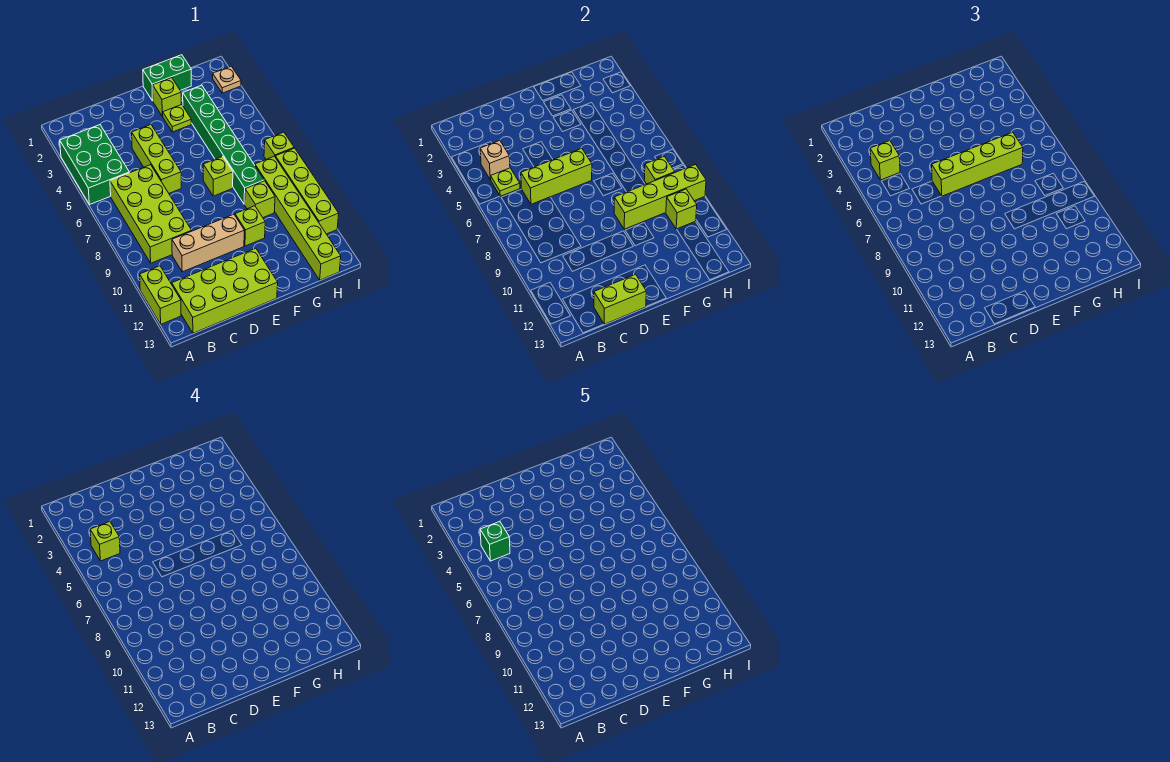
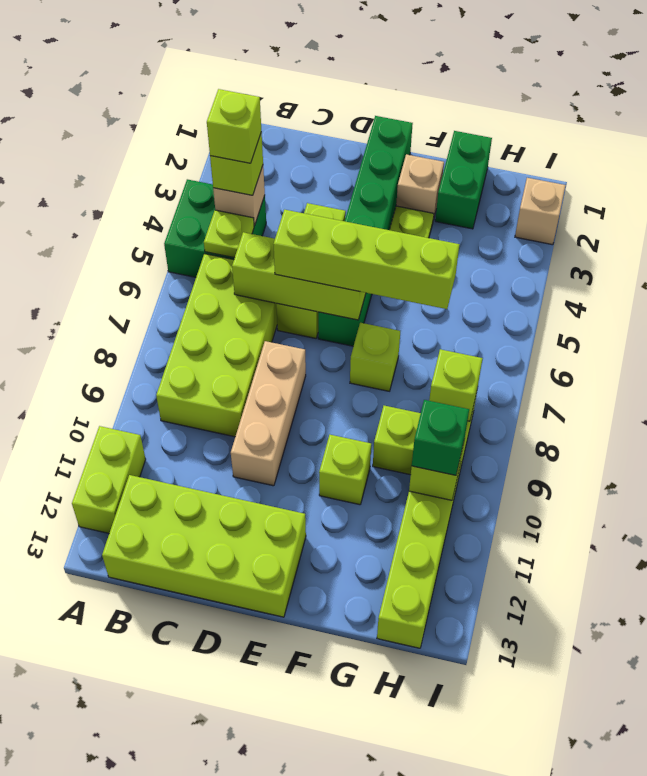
green 2x3 brick [60,125,129,205] -> green 2x2 brick [164,179,266,277]
green 1x1 brick [480,522,510,561] -> green 1x1 brick moved to [412,400,469,475]
tan 1x3 brick [172,214,244,272] -> tan 1x3 brick turned to [231,341,306,486]
lime 1x2 brick [594,274,646,324] -> none
green 1x2 brick [143,55,191,101] -> green 1x2 brick turned to [435,131,492,229]
lime 1x1 brick [153,78,181,116] -> tan 1x1 brick [396,154,444,220]
lime 1x4 brick [614,164,706,229] -> none
green 1x6 brick [183,85,264,204] -> green 1x6 brick moved to [318,116,413,346]
tan 1x1 plate [213,66,241,93] -> tan 1x1 brick [515,178,566,245]
lime 1x1 brick [264,132,294,159] -> none
lime 1x4 brick [275,148,339,234] -> none

